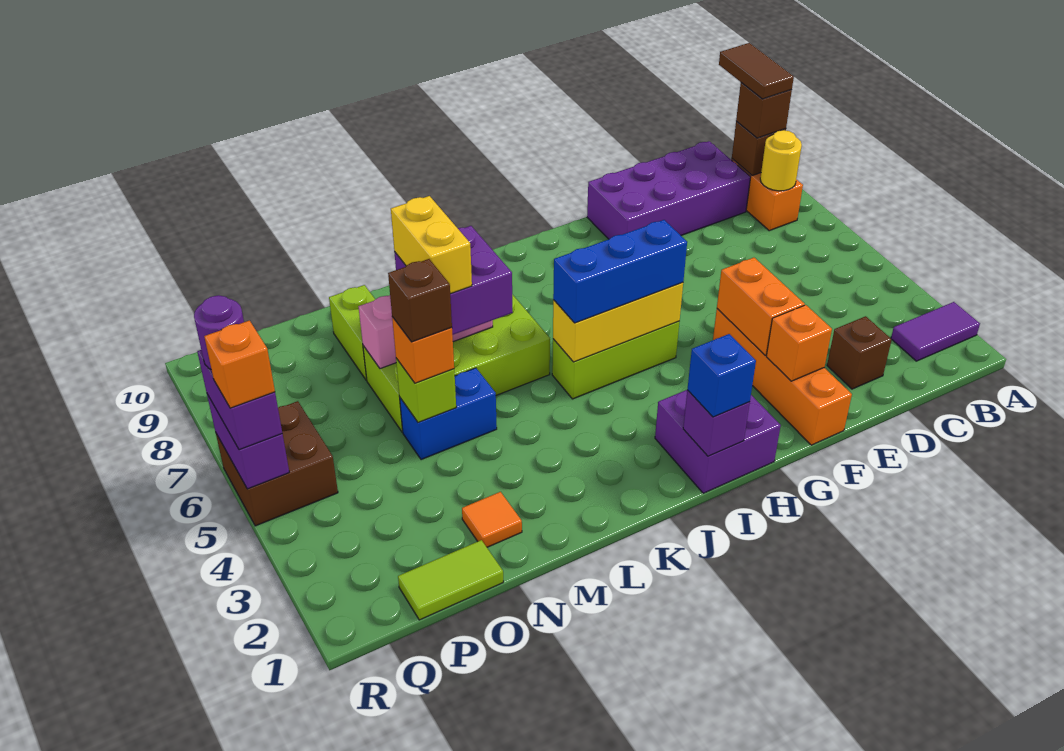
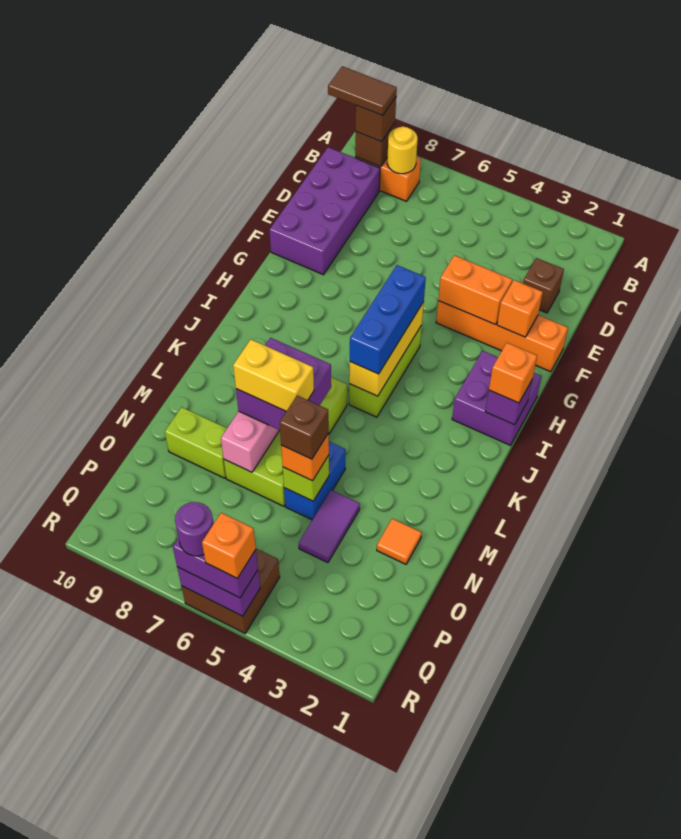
purple 1x2 tile [891,302,980,361] -> purple 1x2 tile moved to [299,490,360,563]
blue 1x1 brick [687,334,756,417] -> orange 1x1 brick [489,343,537,403]
lime 1x2 tile [398,540,503,620] -> none

